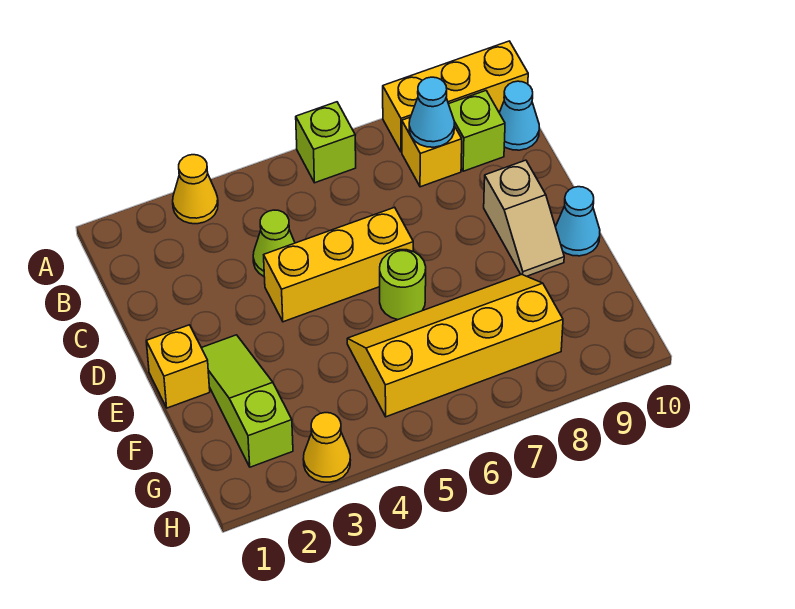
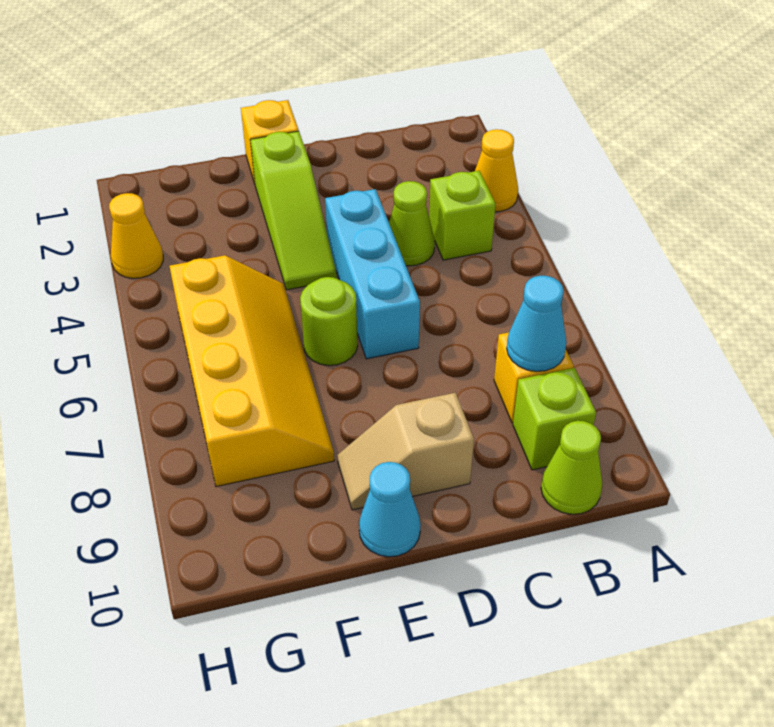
lime 1x1 brick [296,102,356,183] -> lime 1x1 brick moved to [429,171,496,260]
yellow 1x3 brick [383,41,528,152] -> none
cyan 1x1 cone [499,81,539,150] -> lime 1x1 cone [541,421,602,514]
yellow 1x3 brick [264,207,413,322] -> cyan 1x3 brick [325,189,420,359]
lime 1x3 slope [202,335,293,467] -> lime 1x3 slope turned to [250,131,337,290]

